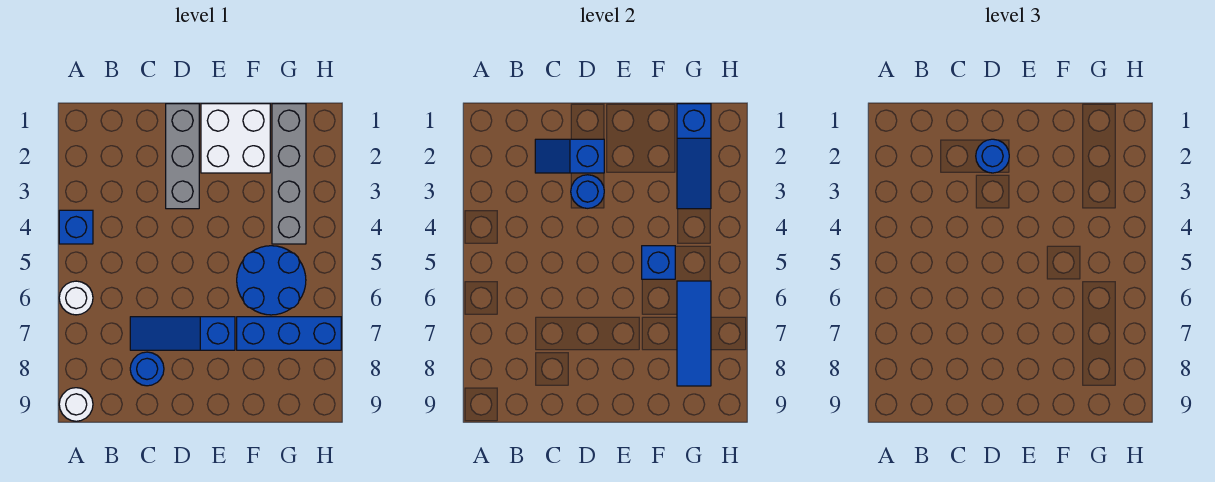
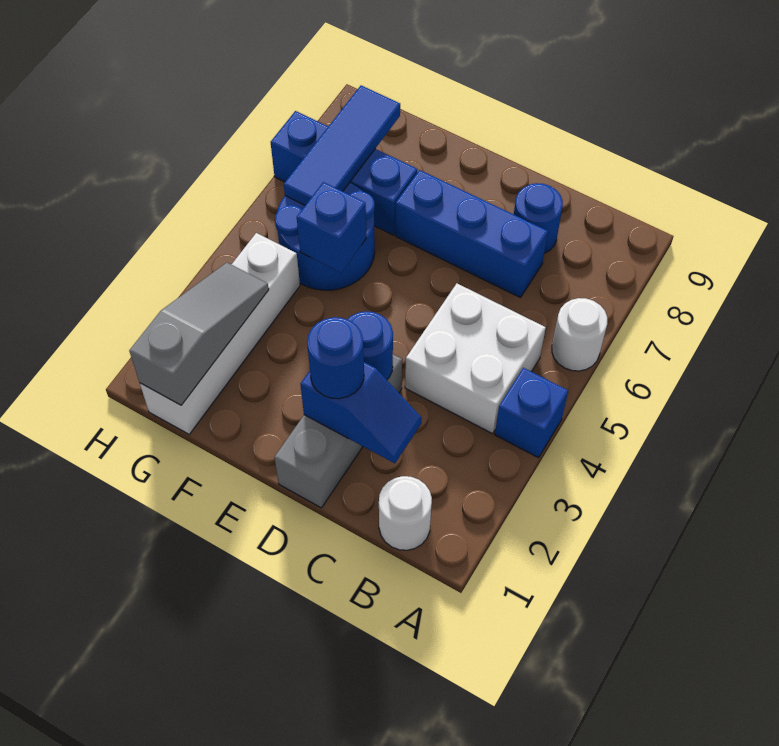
white 1x1 round brick [59,388,93,421] -> white 1x1 round brick moved to [379,476,432,550]
blue 1x3 slope [130,317,235,350] -> blue 1x3 brick [395,170,548,298]
white 2x2 brick [201,104,270,173] -> white 2x2 brick moved to [405,284,546,434]
grey 1x4 brick [272,104,306,244] -> white 1x4 brick [140,233,300,434]
blue 1x3 slope [677,104,711,209] -> grey 1x3 slope [129,263,269,405]

